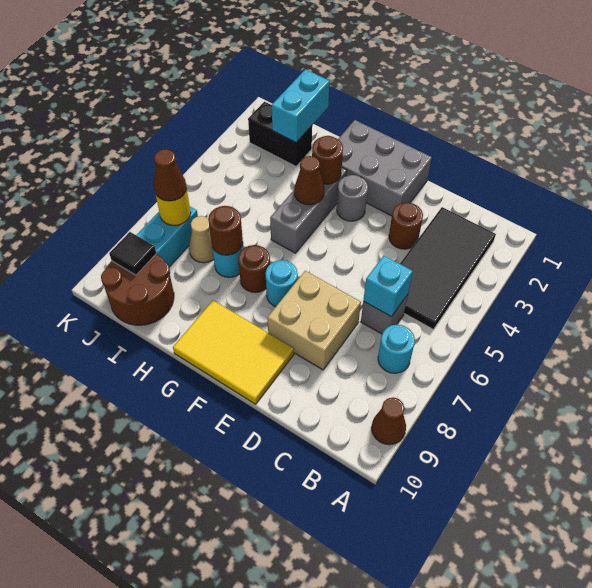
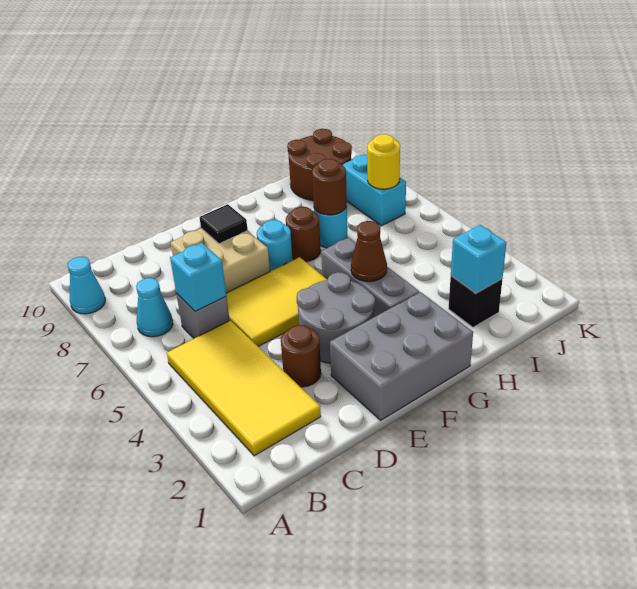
brown 1x1 cone [372,397,406,445] -> cyan 1x1 cone [67,257,105,314]
black 2x4 tile [400,207,496,329] -> yellow 2x4 tile [167,320,321,456]
cyan 1x1 round brick [378,325,415,373] -> cyan 1x1 cone [136,278,173,337]
yellow 2x3 tile [173,300,294,404] -> yellow 2x3 tile moved to [226,257,327,347]
grey 1x1 round brick [337,175,368,221] -> grey 2x2 round brick [297,272,375,363]
brown 1x1 round brick [312,136,343,184] -> none
cyan 1x2 brick [272,69,330,142] -> cyan 1x1 brick [451,225,506,293]
black 1x2 brick [248,102,312,166] -> black 1x1 brick [448,276,502,327]
tan 1x1 cone [189,216,214,263] -> none
brown 1x1 cone [154,149,187,201] -> none
black 1x1 tile [109,232,156,275] -> black 1x1 tile moved to [199,204,248,244]

